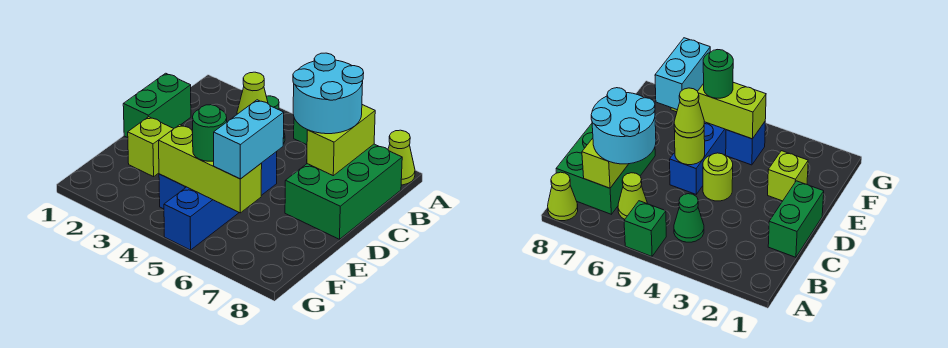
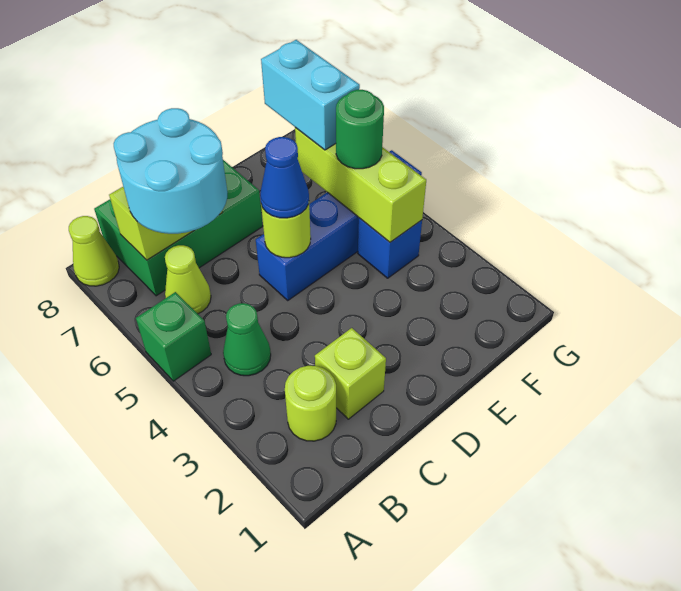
green 1x2 brick [123,73,191,138] -> none
lime 1x1 round brick [703,153,733,201] -> lime 1x1 round brick moved to [285,366,336,441]
lime 1x1 cone [237,72,268,114] -> blue 1x1 cone [260,137,309,218]
lime 1x1 brick [128,117,174,177] -> lime 1x1 brick moved to [315,328,386,419]
cyan 1x2 brick [214,100,284,179] -> cyan 1x2 brick turned to [261,40,360,150]

